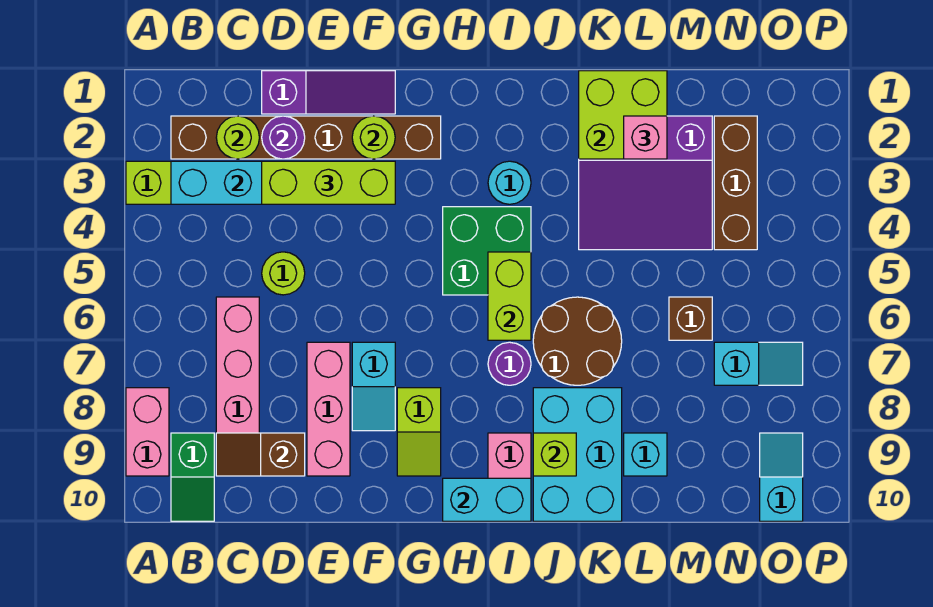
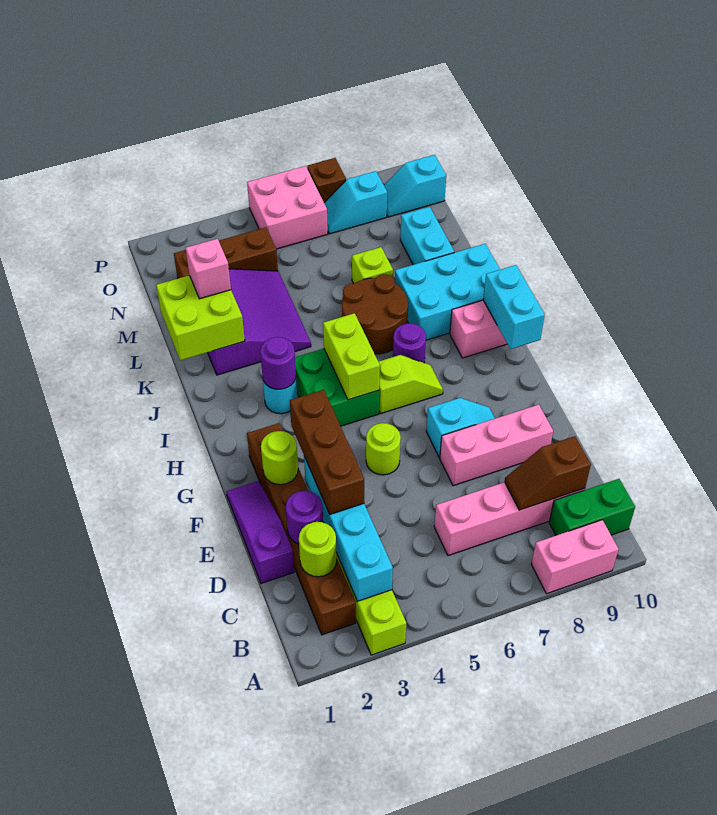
green 1x2 slope [171,433,214,521] -> green 1x2 brick [549,479,635,535]
brown 1x2 slope [216,433,305,476] -> brown 1x2 slope turned to [505,436,591,510]
lime 1x3 brick [262,161,395,204] -> brown 1x3 brick [290,390,364,514]
lime 1x1 round brick [262,252,305,295] -> lime 1x1 round brick moved to [366,423,401,475]
lime 1x2 slope [397,388,441,476] -> lime 1x2 slope moved to [379,355,443,413]
none -> purple 1x1 round brick [260,337,296,389]
lime 1x2 brick [488,252,531,340] -> lime 1x2 brick turned to [323,313,380,400]
lime 1x1 brick [533,433,576,476] -> lime 1x1 brick moved to [352,247,393,284]
cyan 1x1 brick [624,433,667,476] -> cyan 1x2 brick [400,207,454,265]
brown 1x1 brick [669,297,712,340] -> brown 1x1 brick moved to [307,158,346,202]
cyan 1x2 slope [714,342,803,385] -> cyan 1x2 slope turned to [324,171,387,234]
none -> pink 2x2 brick [247,166,328,249]

